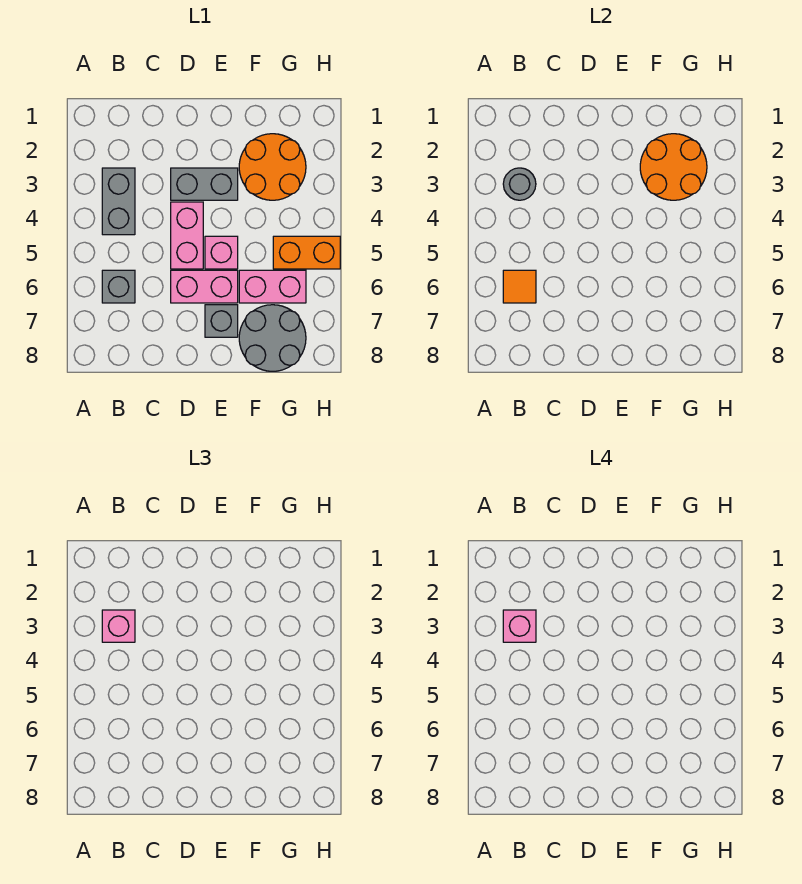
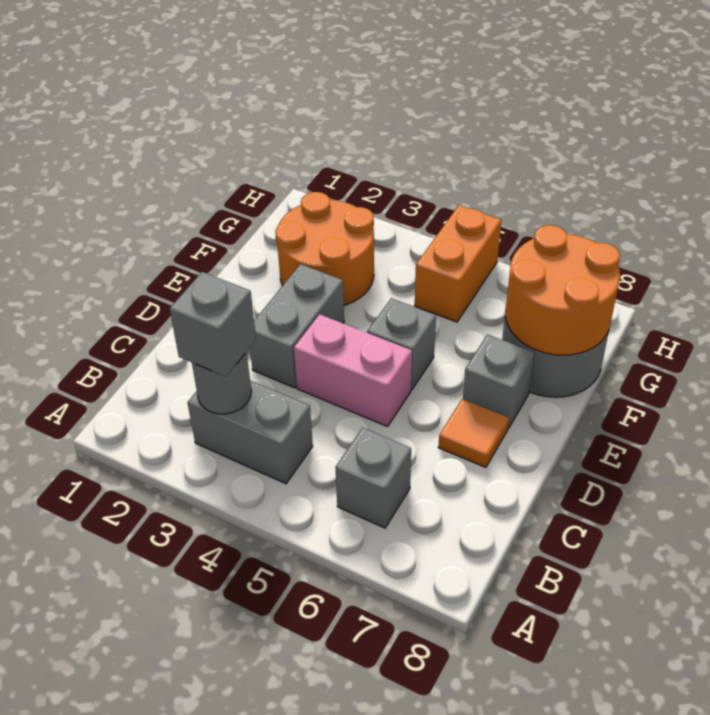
pink 1x1 brick [102,610,135,642] -> grey 1x1 brick [170,272,256,377]
pink 1x1 brick [503,610,536,642] -> none
orange 1x1 tile [503,270,536,303] -> orange 1x1 tile moved to [438,399,509,467]
pink 1x2 brick [171,270,238,303] -> none
pink 1x1 brick [205,236,238,269] -> grey 1x1 brick [367,298,436,390]
orange 2x2 round brick [640,134,707,200] -> orange 2x2 round brick moved to [505,225,620,355]
pink 1x2 brick [239,270,306,303] -> none

